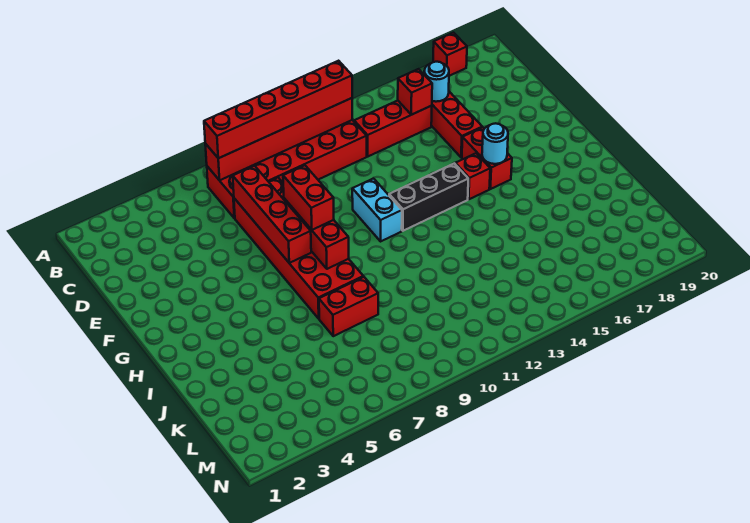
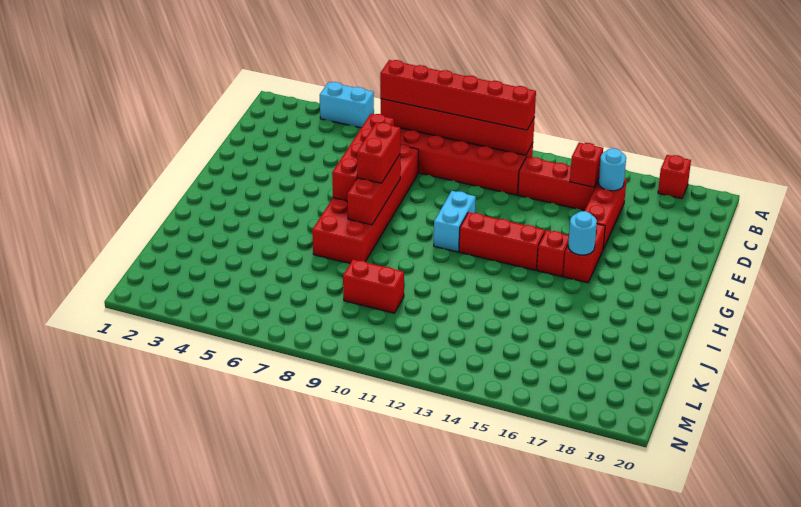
none -> cyan 1x2 brick [320,82,374,128]
black 1x3 brick [389,163,468,231] -> red 1x3 brick [459,212,545,270]
red 1x2 brick [319,277,378,336] -> red 1x2 brick moved to [343,259,404,313]

